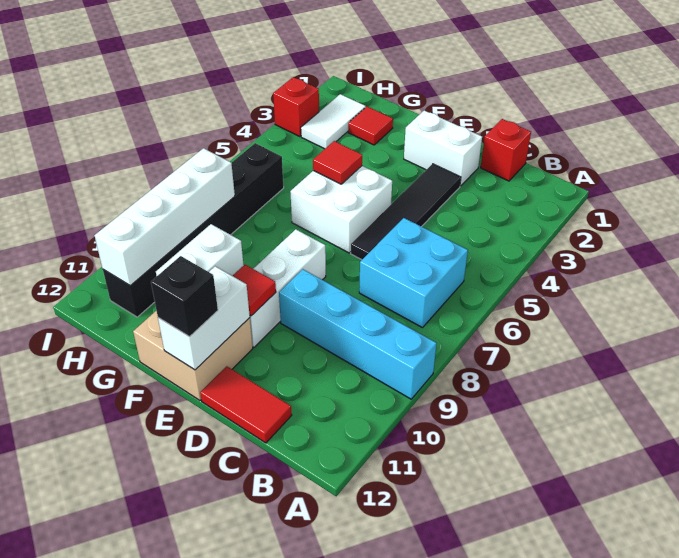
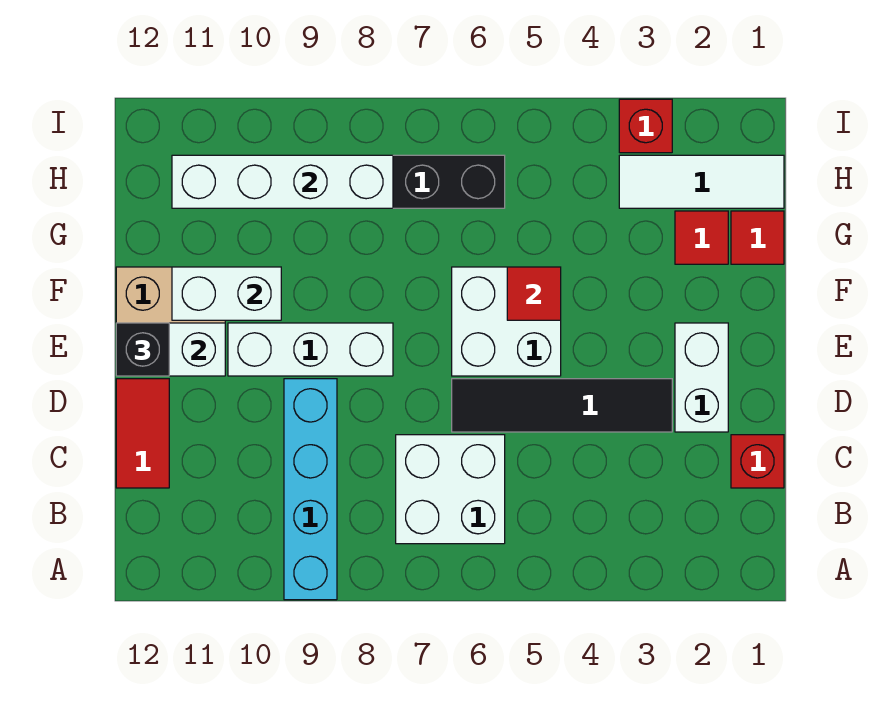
cyan 2x2 brick [359,218,468,328] -> white 2x2 brick [396,435,505,544]
red 1x1 tile [233,265,276,316] -> red 1x1 tile moved to [731,211,784,264]
white 1x2 tile [301,94,366,149] -> white 1x3 tile [619,155,784,208]

